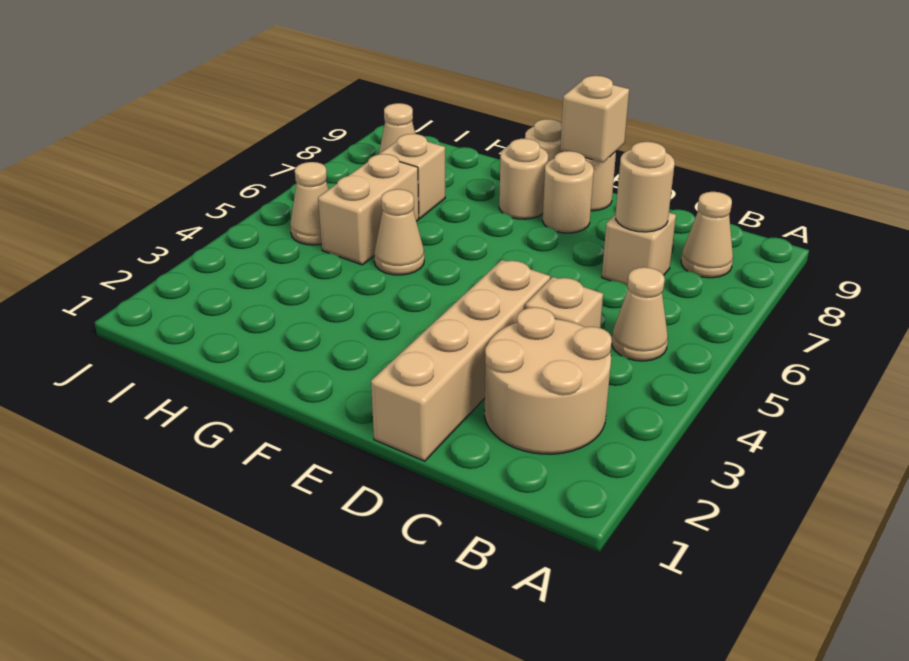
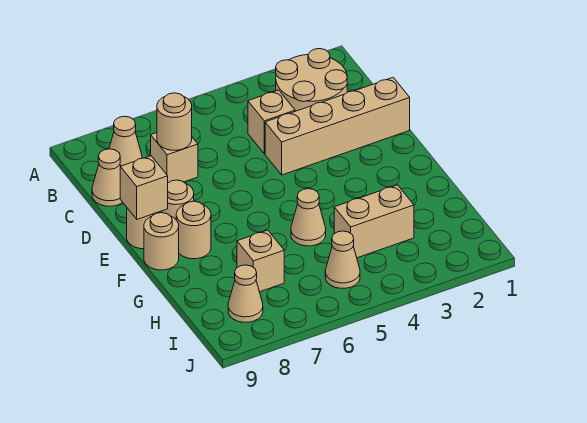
tan 1x1 cone [612,267,668,361] -> tan 1x1 cone moved to [92,149,123,206]
tan 1x2 brick [318,154,419,265] -> tan 1x2 brick moved to [334,185,414,258]

